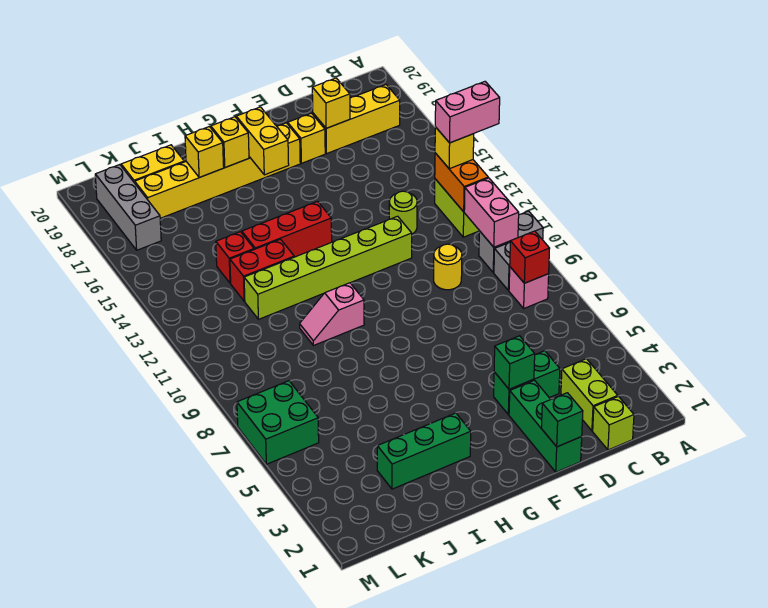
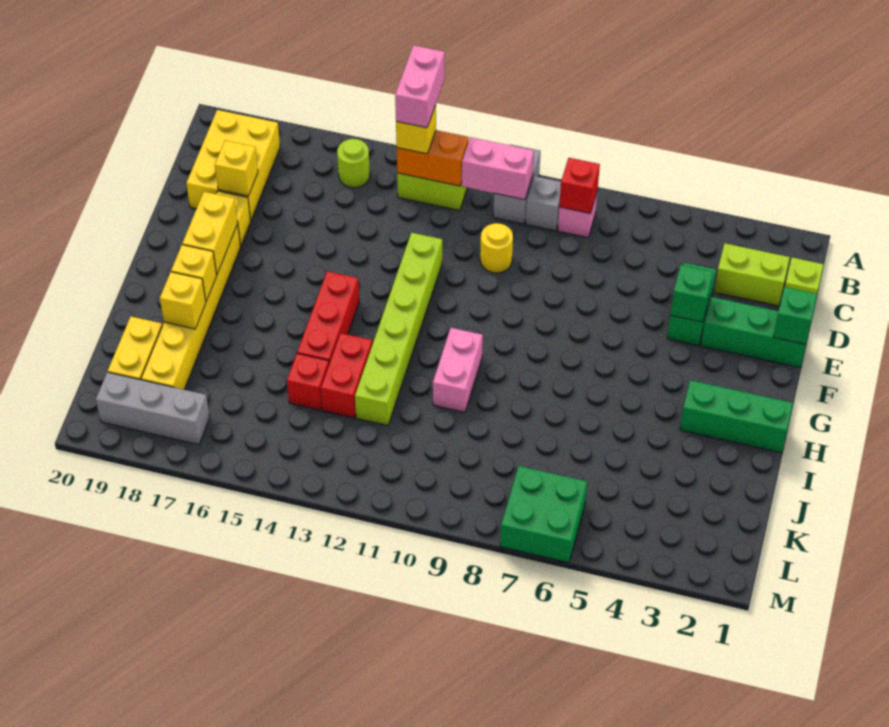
yellow 1x3 brick [313,85,400,154] -> yellow 2x3 brick [186,110,280,220]
lime 1x1 round brick [389,191,417,234] -> lime 1x1 round brick moved to [337,139,370,188]
yellow 1x2 brick [236,107,289,175] -> yellow 1x2 brick turned to [182,192,238,275]
green 1x3 brick [377,413,471,489] -> green 1x3 brick turned to [680,380,793,453]
pink 1x2 slope [300,283,364,346] -> pink 1x2 brick [433,328,483,412]

